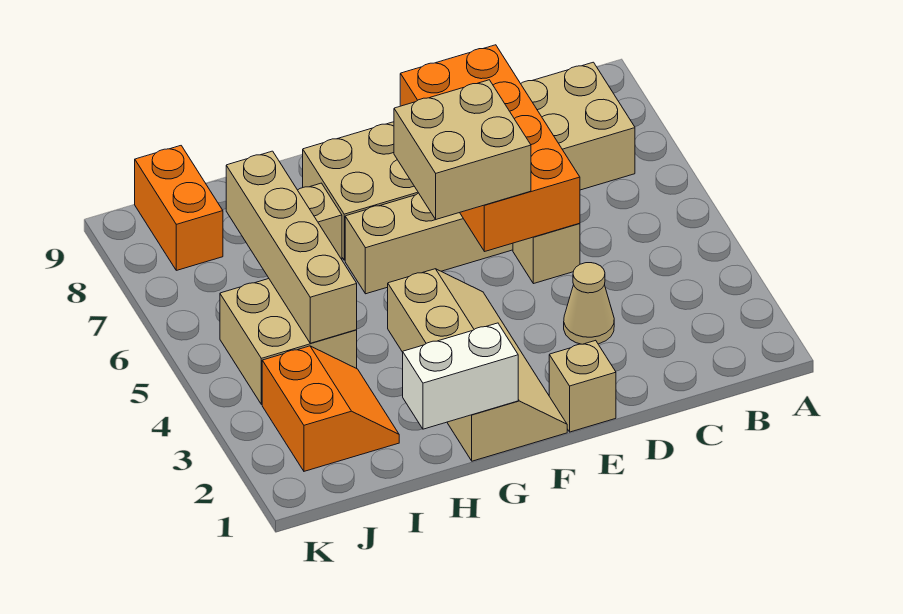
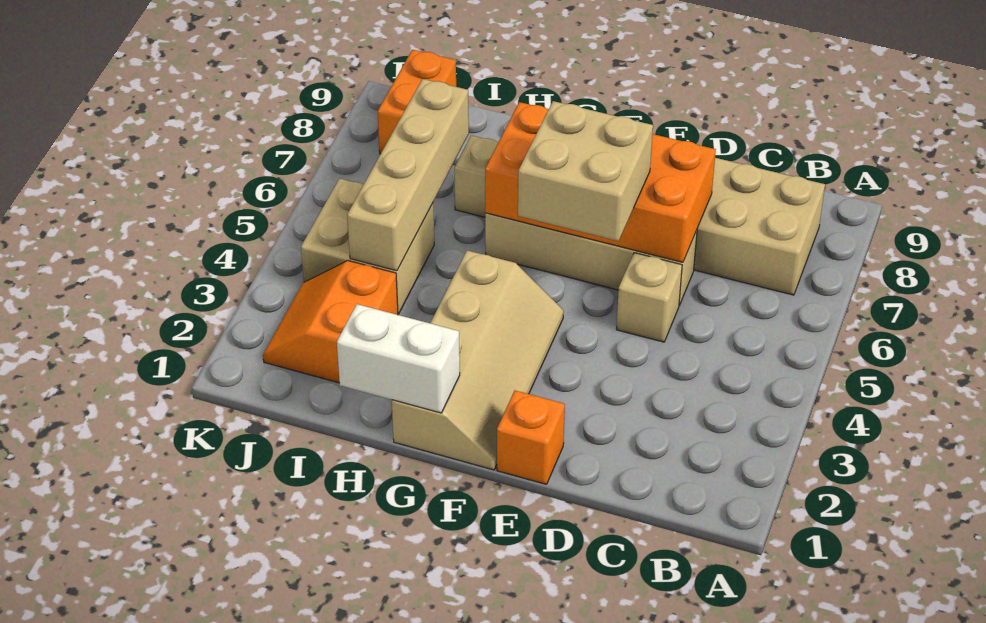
tan 1x1 cone [564,263,614,344] -> none
orange 2x4 brick [400,45,580,252] -> orange 2x4 brick turned to [485,102,716,262]
tan 1x1 brick [549,340,616,432] -> orange 1x1 brick [497,391,565,484]
orange 2x2 slope [262,346,399,471] -> orange 2x2 slope turned to [263,261,398,383]

